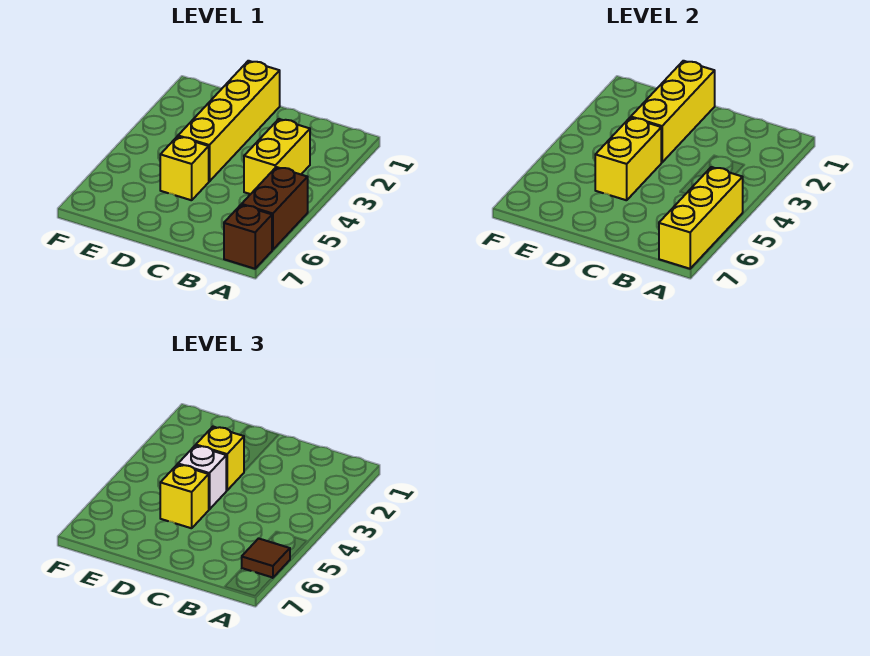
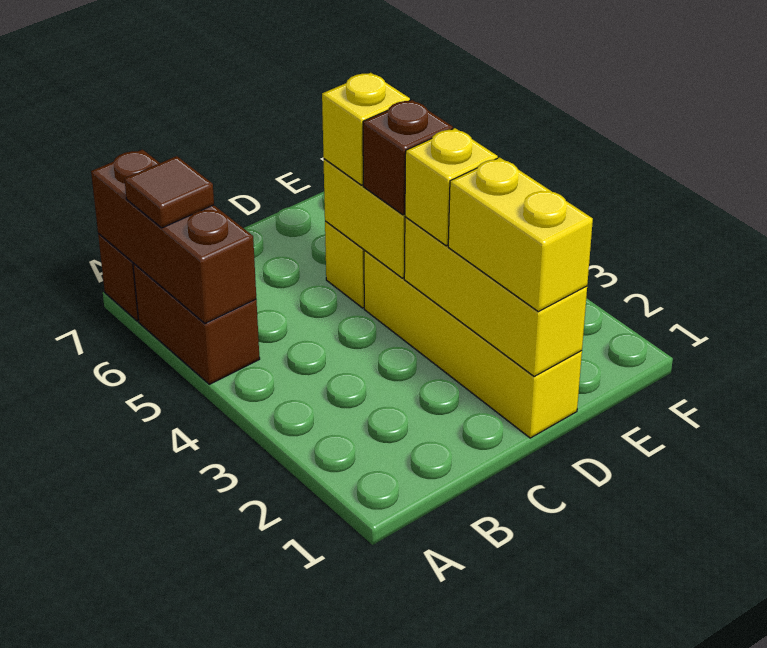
yellow 1x3 brick [659,167,743,269] -> brown 1x3 brick [91,149,256,324]
yellow 1x2 brick [244,119,310,194] -> yellow 1x2 brick moved to [448,157,593,312]
white 1x1 brick [178,446,226,509] -> brown 1x1 brick [363,100,453,215]

